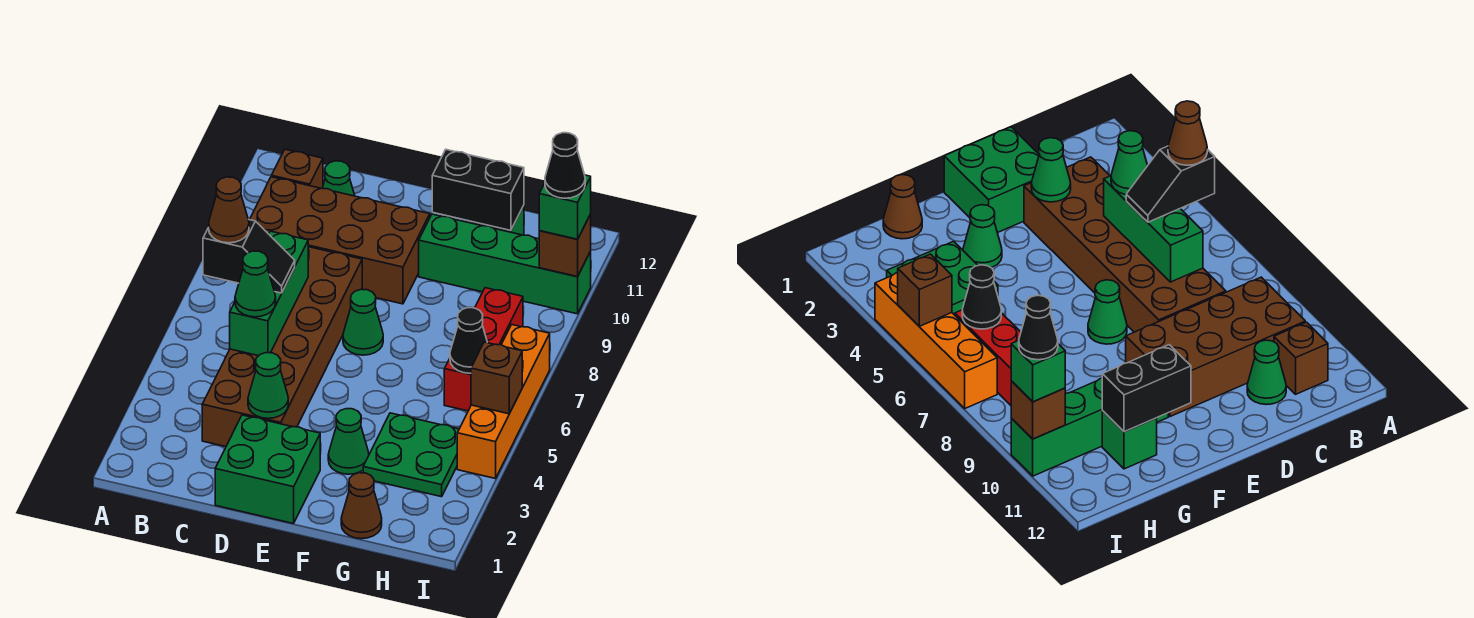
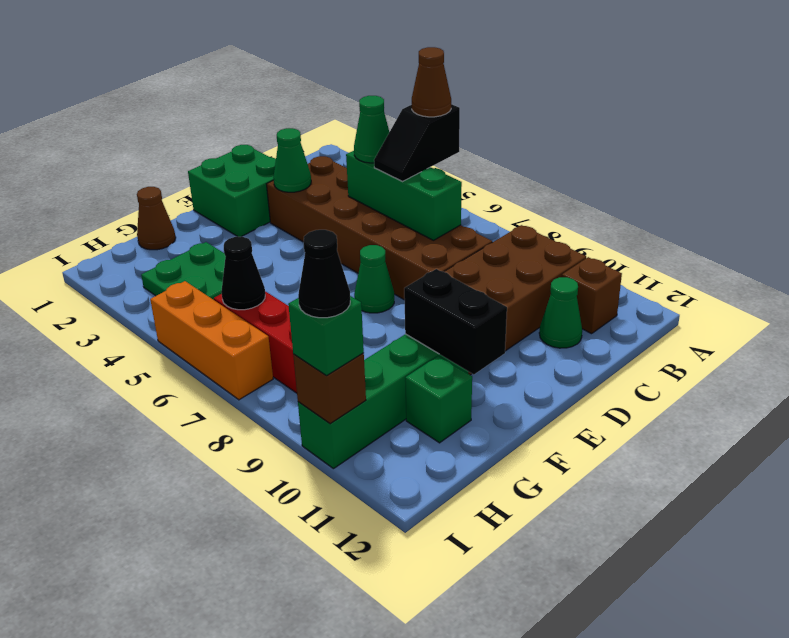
green 1x1 cone [328,409,369,474] -> none
black 1x2 brick [432,150,524,230] -> black 1x2 brick turned to [404,269,507,375]
orange 1x4 brick [457,325,550,479] -> orange 1x3 brick [150,281,273,400]
brown 1x1 brick [471,342,522,414] -> none

